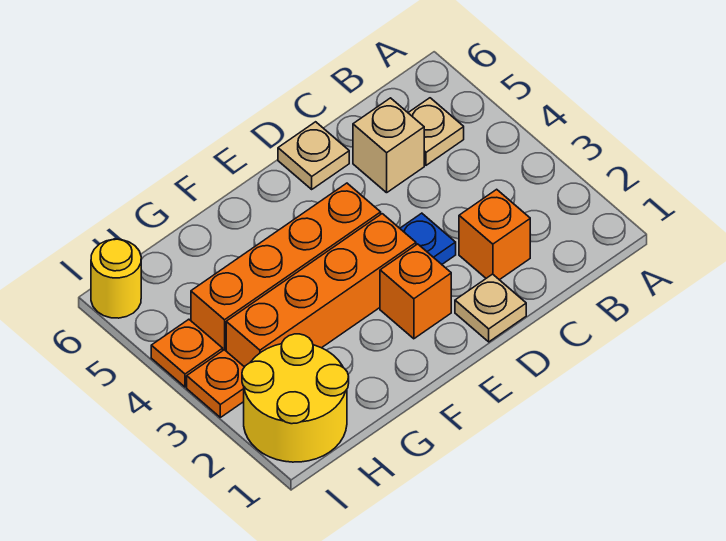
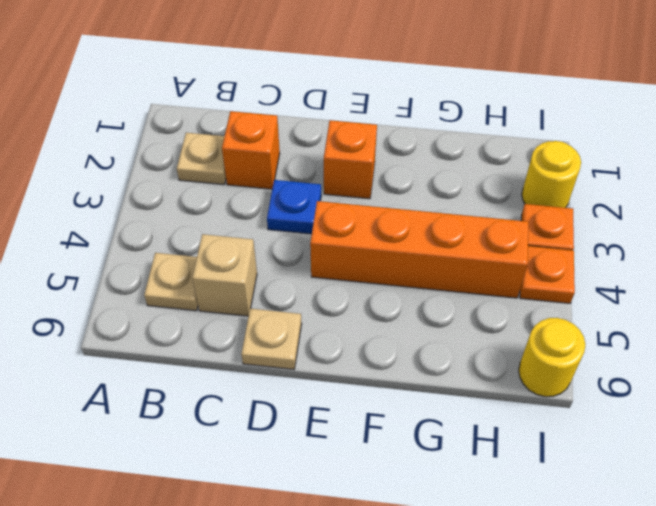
tan 1x1 plate [455,274,526,342] -> tan 1x1 plate moved to [177,133,226,185]
orange 1x4 brick [226,214,416,367] -> none
yellow 2x2 round brick [242,334,349,462] -> yellow 1x1 round brick [522,141,581,208]

